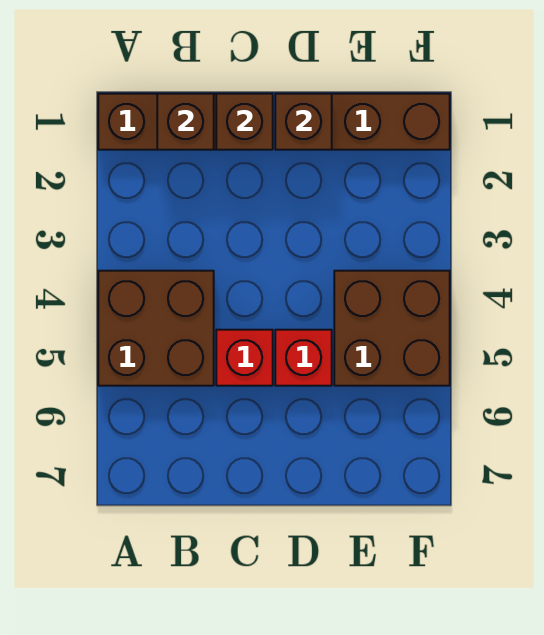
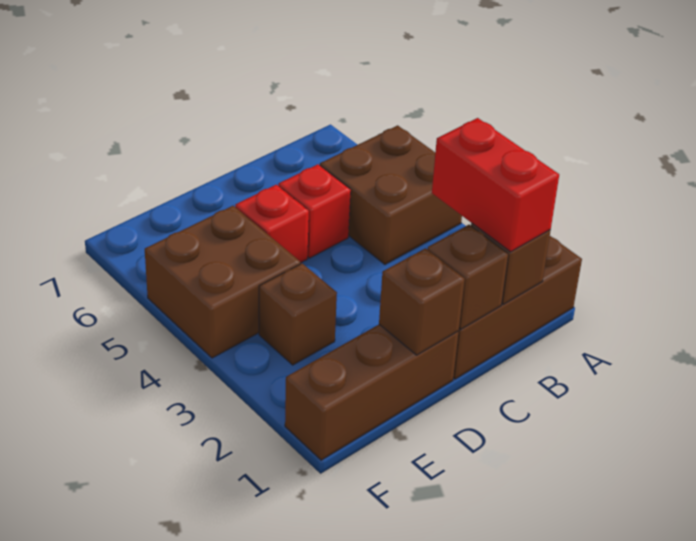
none -> red 1x2 brick [432,118,559,252]
none -> brown 1x1 brick [259,264,337,365]

